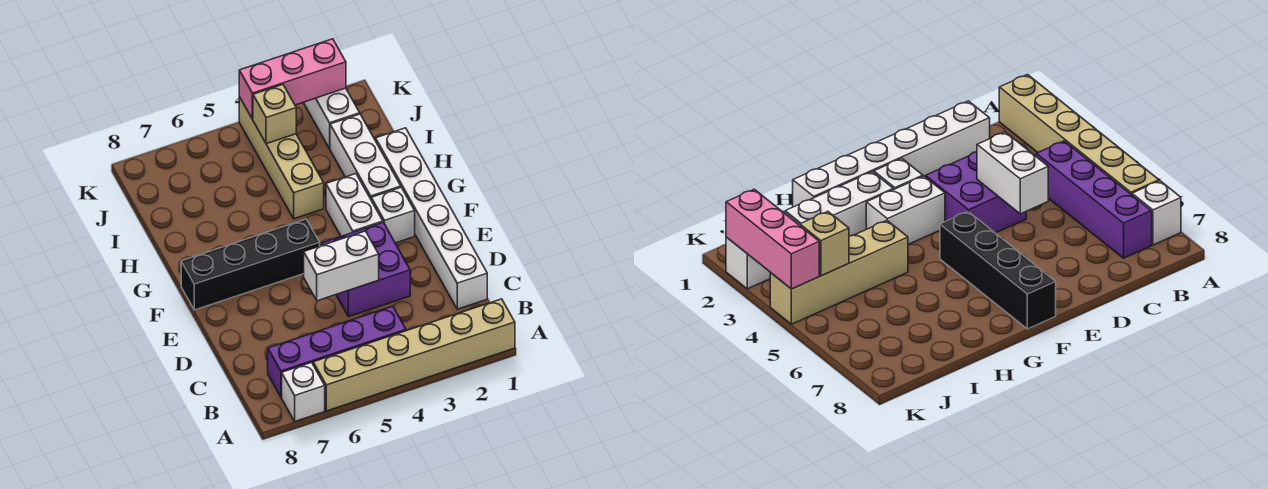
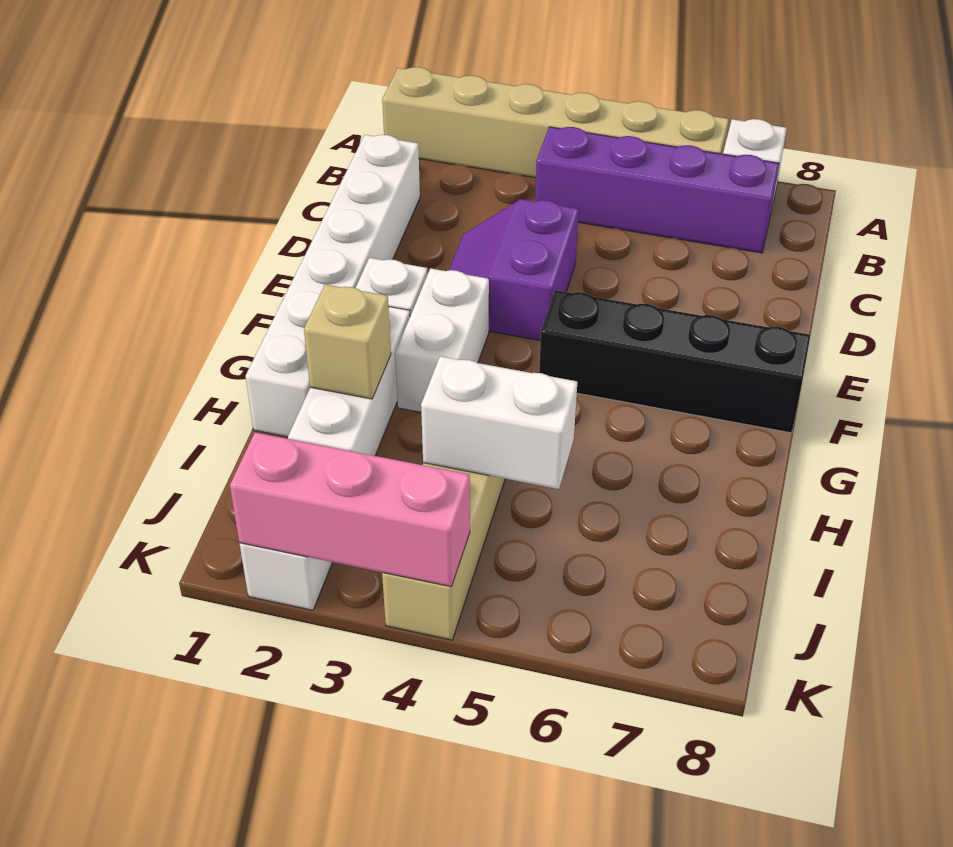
purple 2x2 brick [322,222,410,317] -> purple 2x2 slope [449,199,579,341]
white 1x2 brick [304,231,379,301] -> white 1x2 brick moved to [421,356,577,489]
tan 1x1 brick [253,85,296,144] -> tan 1x1 brick moved to [304,284,391,399]

